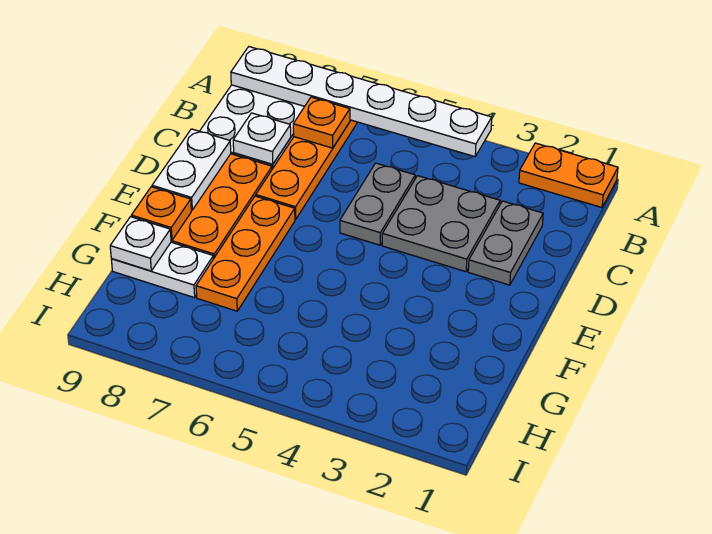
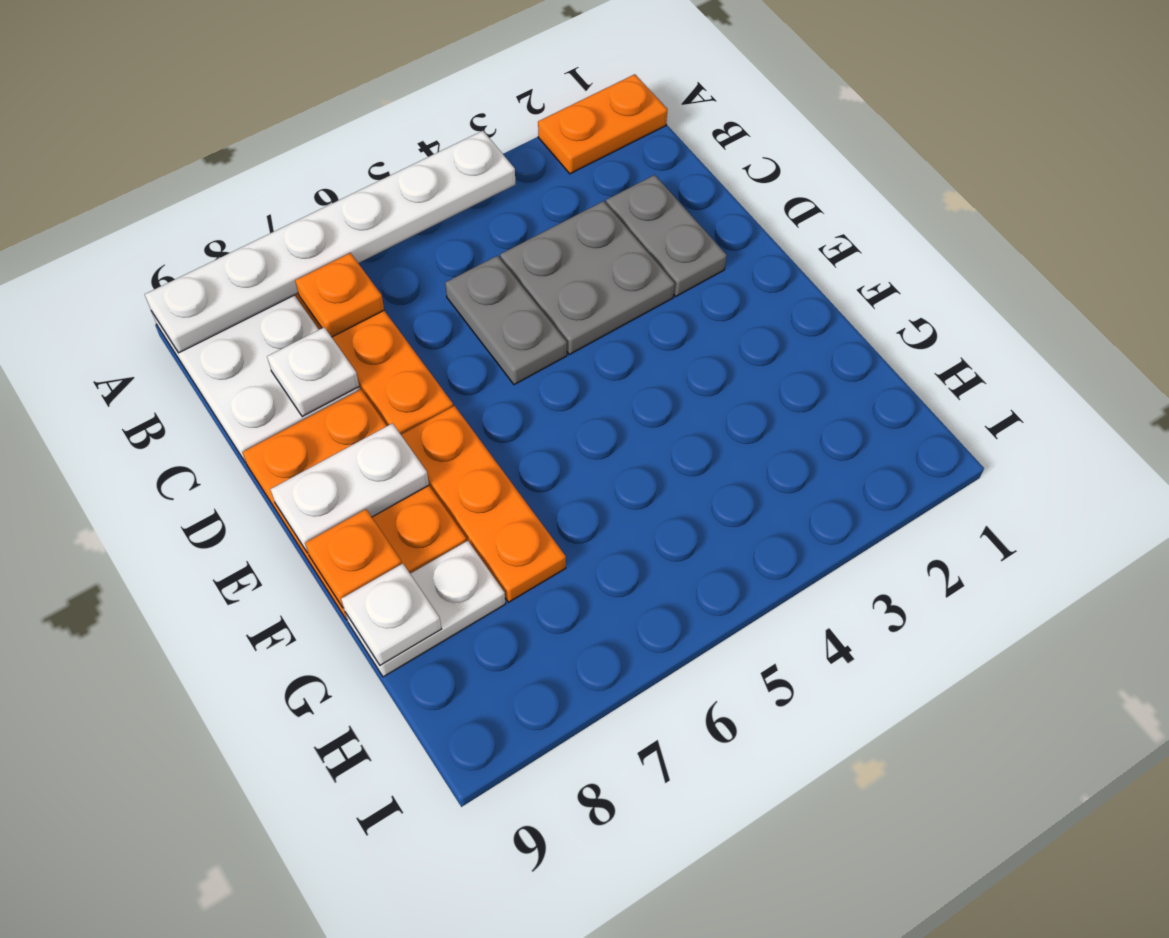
white 1x2 plate [152,129,231,210] -> white 1x2 plate turned to [270,423,429,553]

